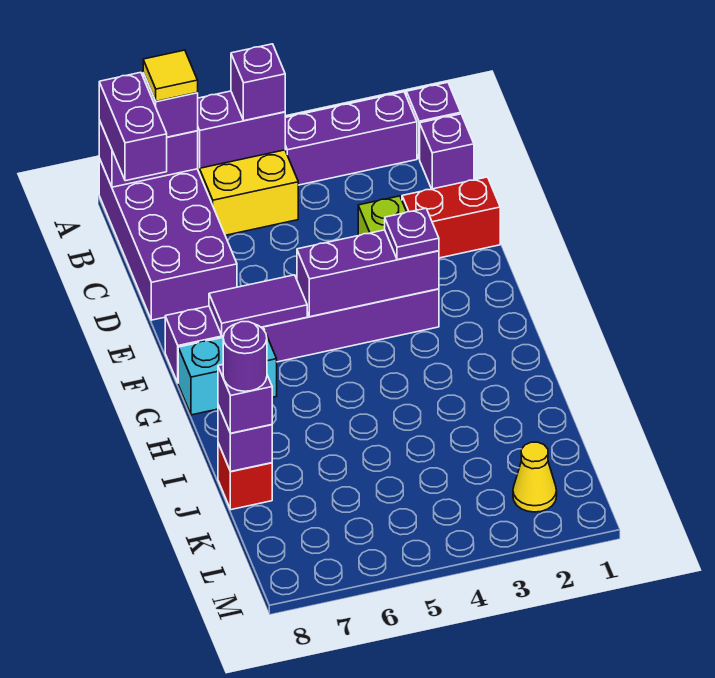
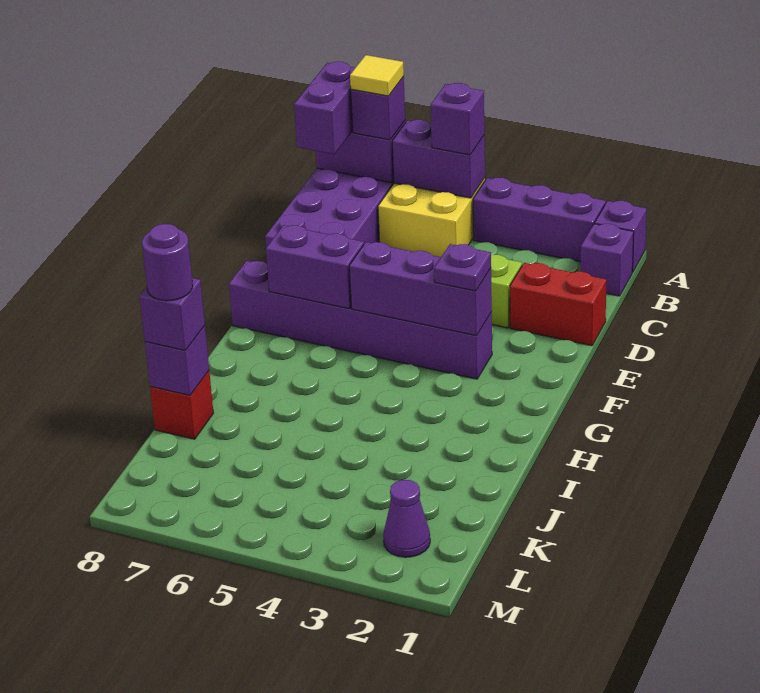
purple 1x2 tile [209,275,307,336] -> purple 1x2 brick [266,225,364,309]
cyan 1x2 brick [178,329,277,415] -> none
yellow 1x1 cone [513,442,557,512] -> purple 1x1 cone [383,480,430,557]

